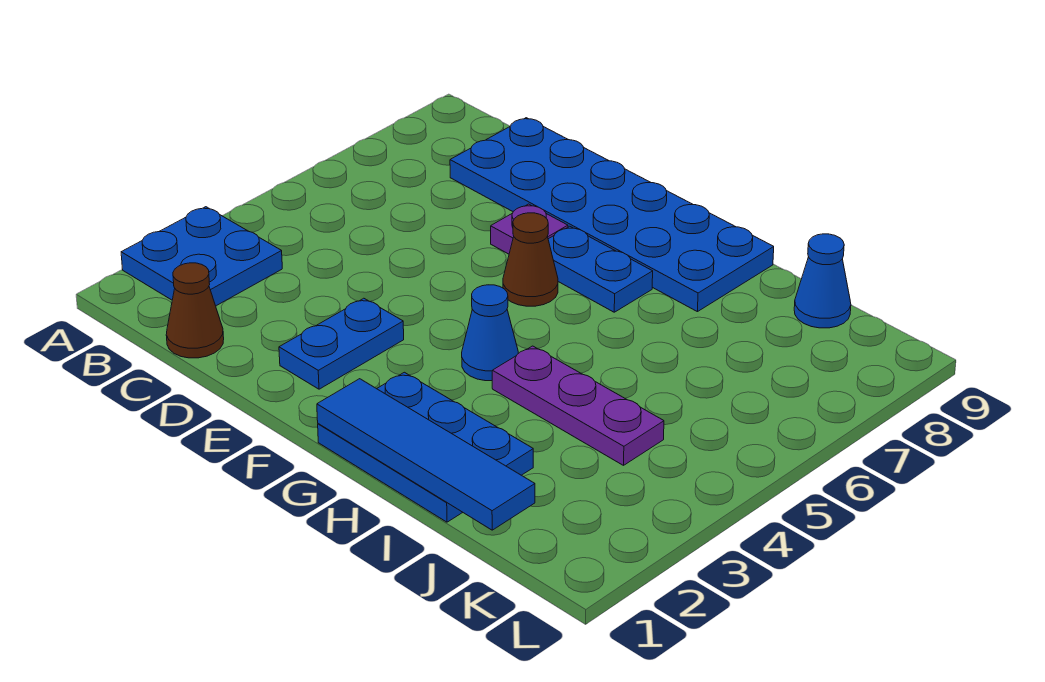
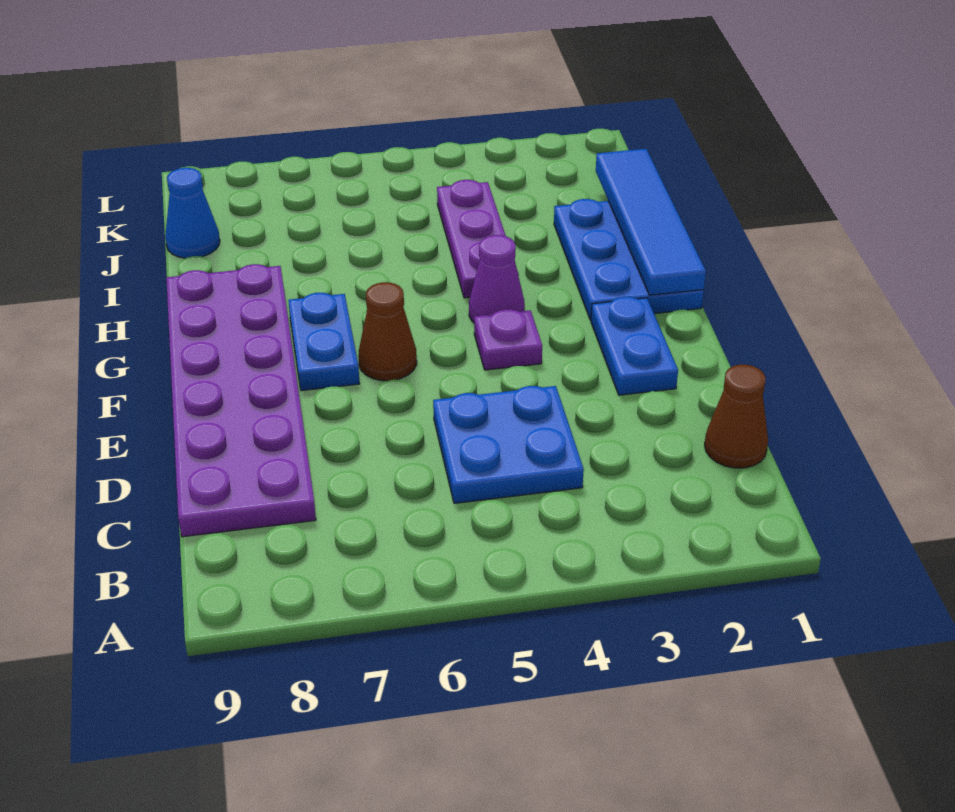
blue 2x2 plate [121,207,282,306] -> blue 2x2 plate moved to [433,386,584,503]
blue 2x6 plate [450,118,774,312] -> purple 2x6 plate [166,264,316,537]
blue 1x2 plate [279,298,404,389] -> blue 1x2 plate turned to [591,297,678,395]
purple 1x1 plate [491,204,568,254] -> purple 1x1 plate moved to [474,309,542,370]
blue 1x1 cone [462,285,518,381] -> purple 1x1 cone [469,235,525,322]

